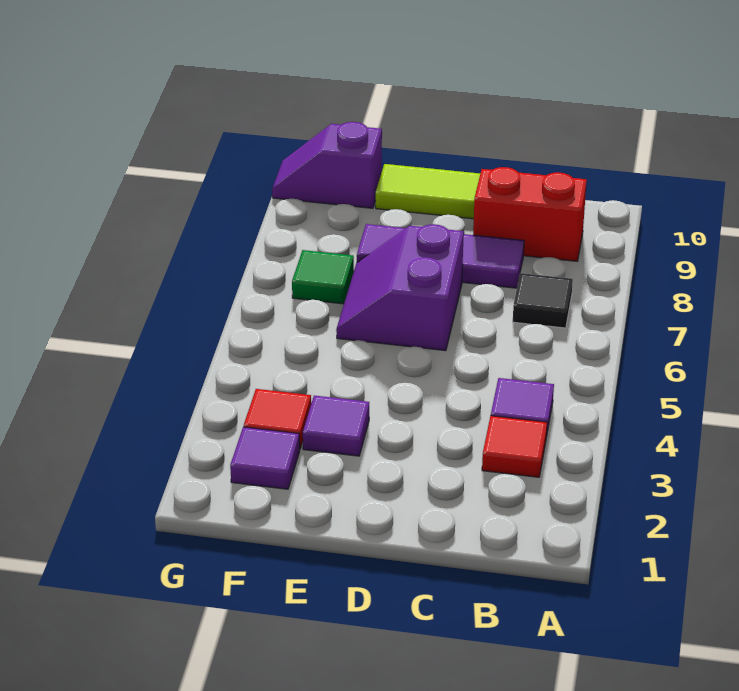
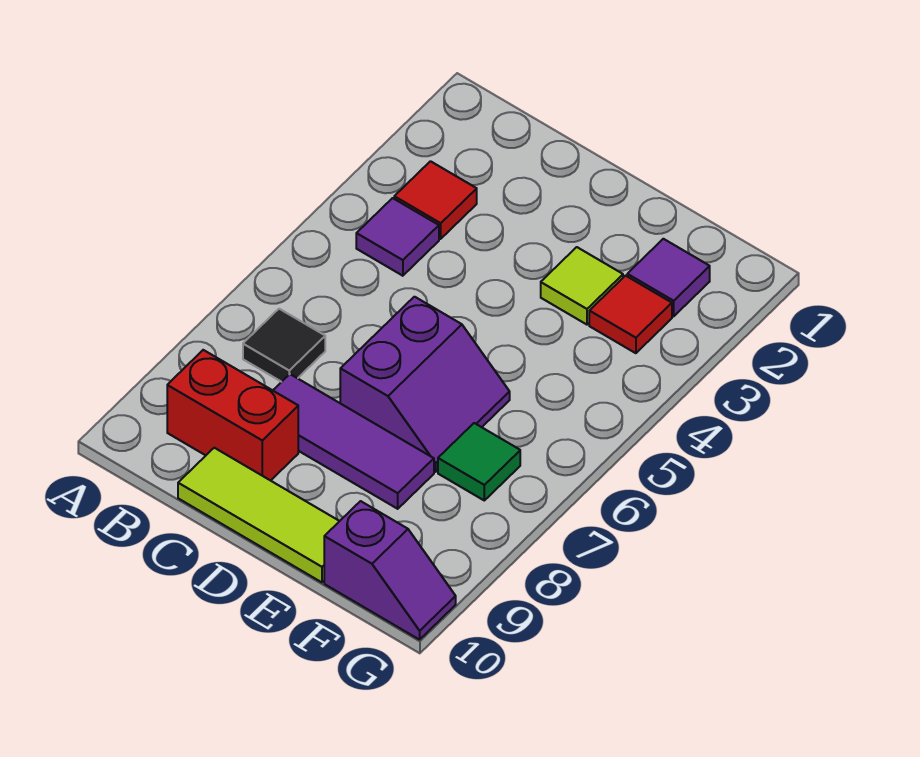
purple 1x1 tile [303,396,369,456] -> lime 1x1 tile [541,247,623,325]

